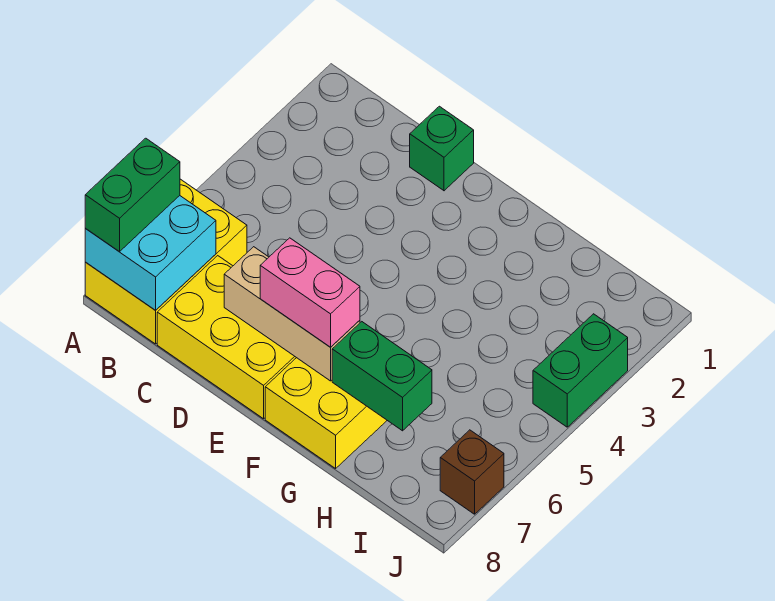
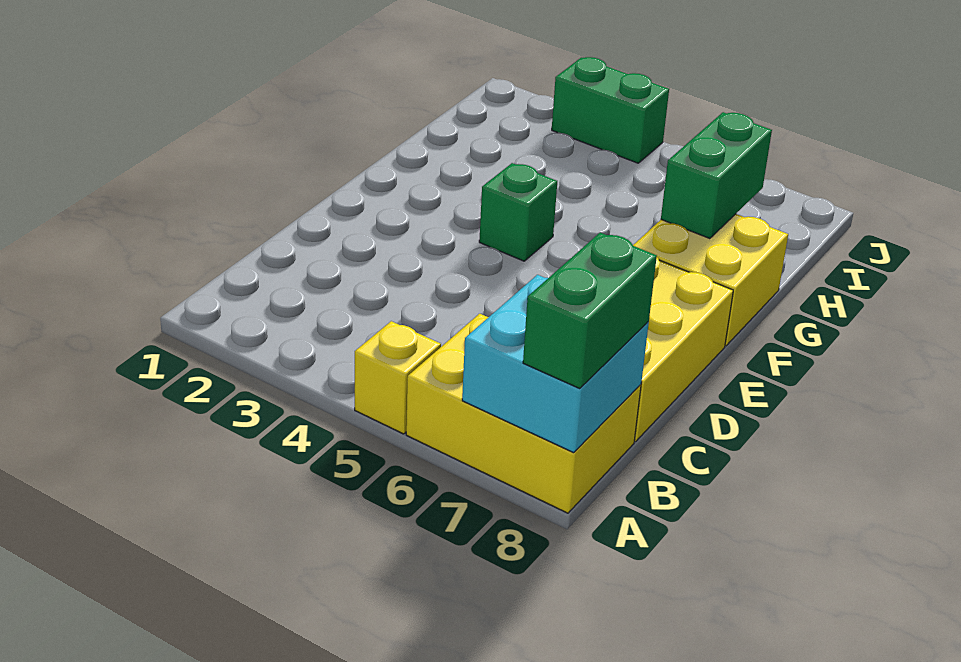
none -> yellow 1x1 brick [355,321,441,434]
green 1x2 brick [85,138,180,252] -> green 1x2 brick turned to [523,233,657,389]
green 1x1 brick [410,106,474,191] -> green 1x1 brick moved to [479,163,557,261]
tan 1x3 brick [224,247,360,381] -> none
pink 1x2 brick [260,238,360,347] -> none
brown 1x1 brick [440,430,504,514] -> none

